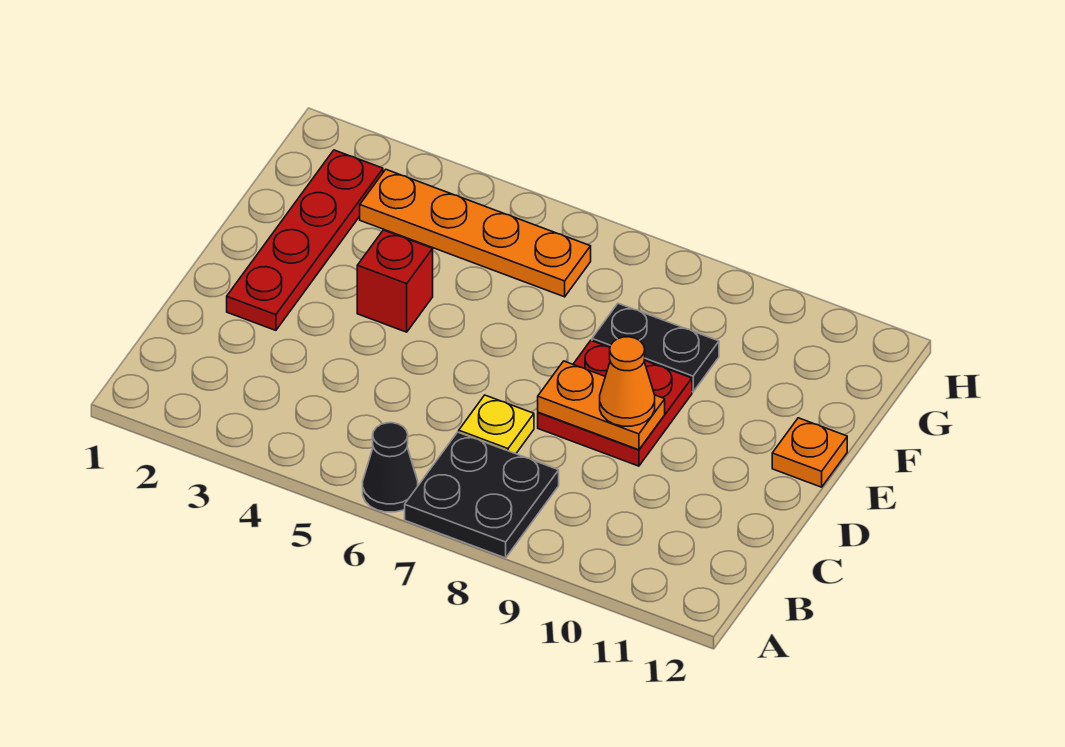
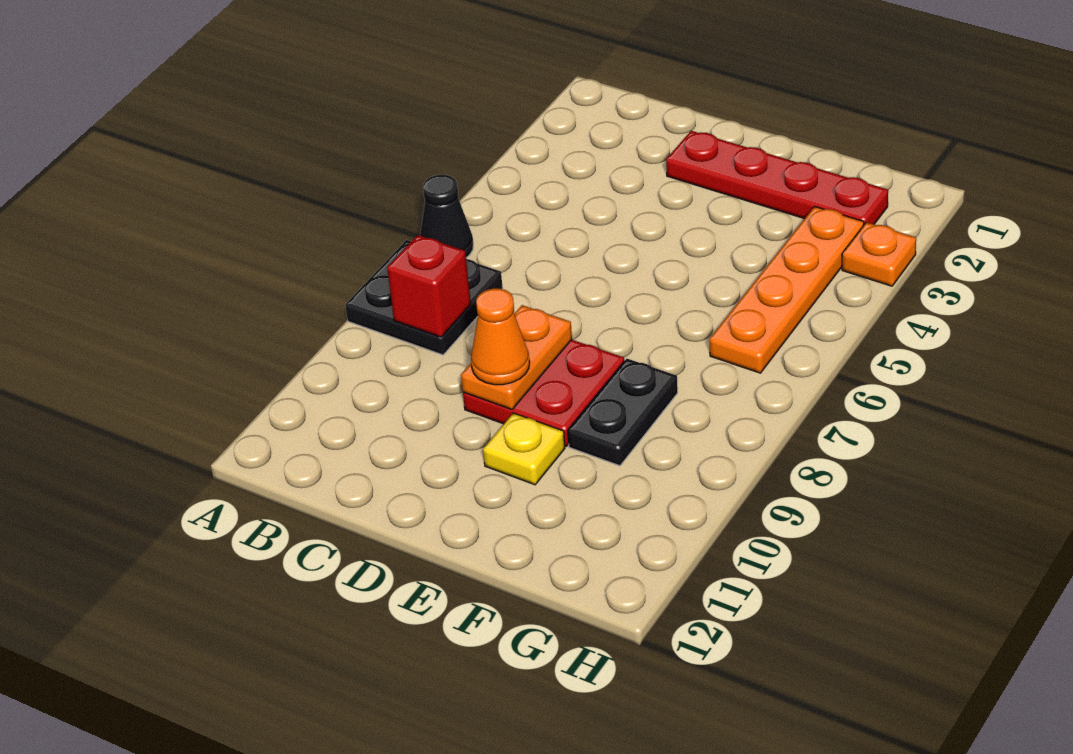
yellow 1x1 plate [459,395,534,454] -> yellow 1x1 plate moved to [483,413,565,485]
red 1x1 brick [357,230,433,332] -> red 1x1 brick moved to [387,235,471,337]
orange 1x1 plate [772,418,847,487] -> orange 1x1 plate moved to [842,222,916,286]

